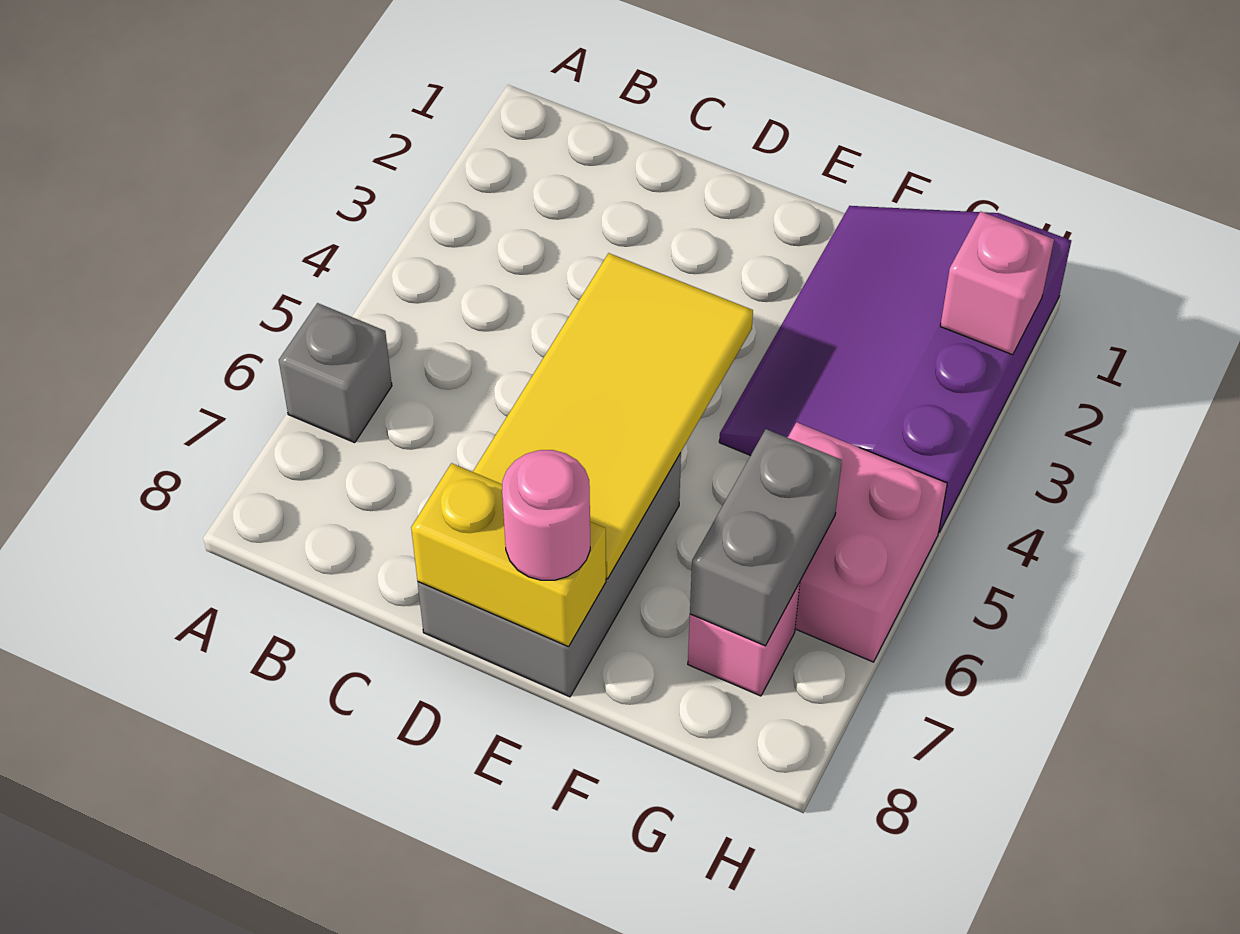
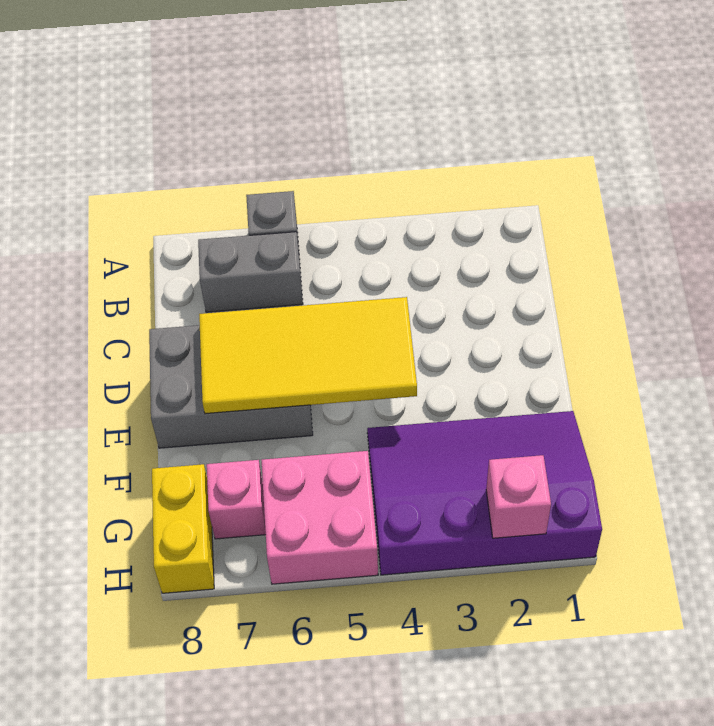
yellow 1x2 brick [411,463,606,647] -> yellow 1x2 brick moved to [152,464,214,593]
pink 1x1 round brick [502,450,590,580] -> none
grey 1x2 brick [690,429,842,646] -> grey 1x2 brick moved to [198,232,303,312]

